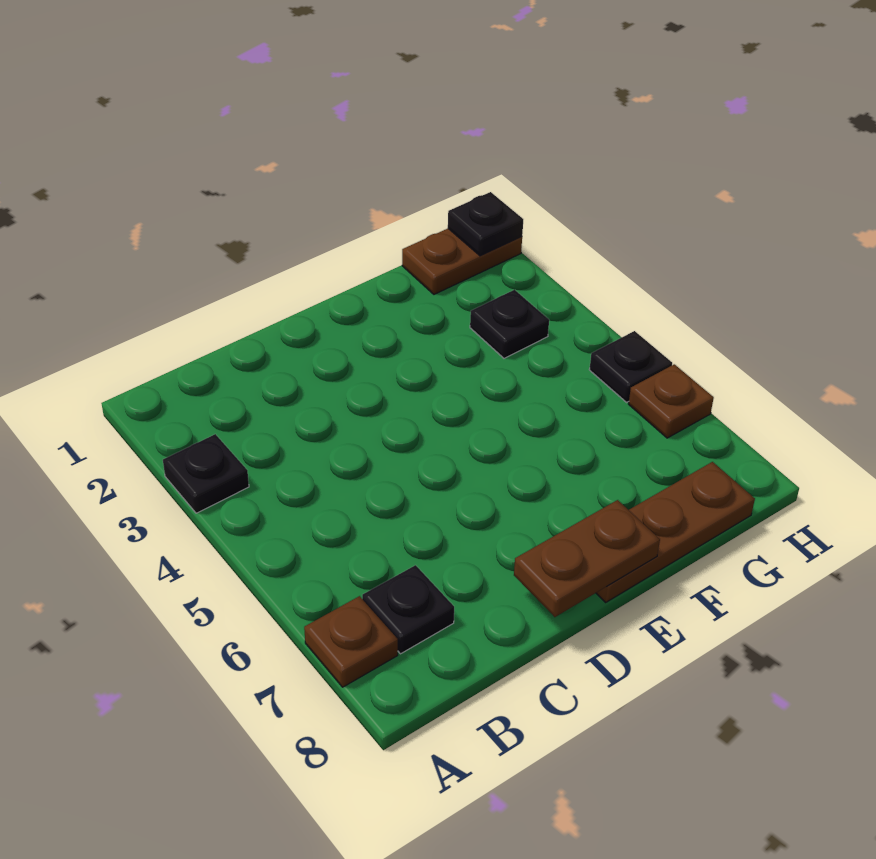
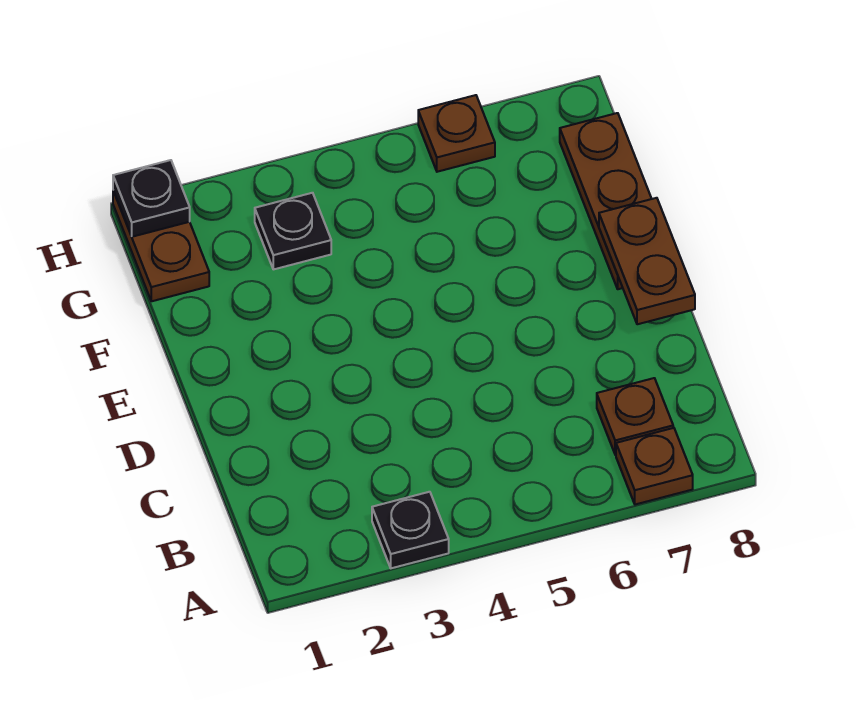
black 1x1 plate [362,565,454,654] -> brown 1x1 plate [597,378,673,455]
black 1x1 plate [589,331,672,402] -> none

